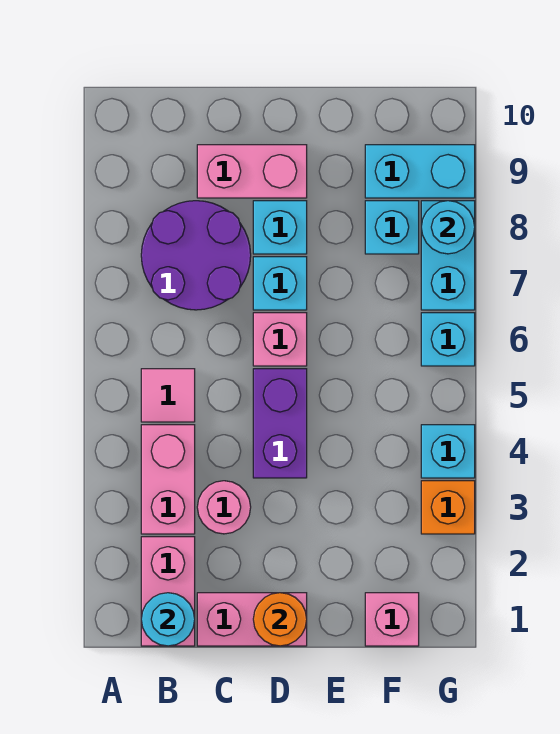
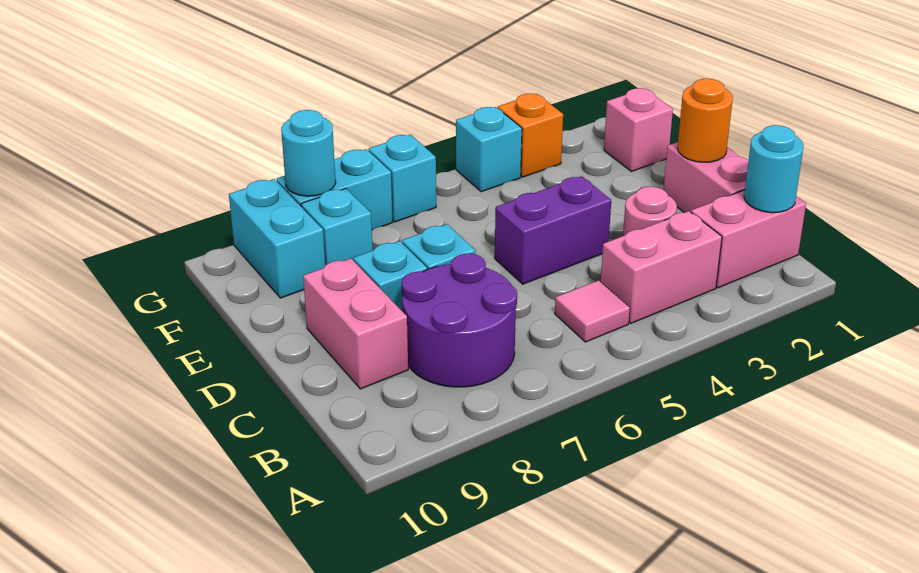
pink 1x1 brick [253,313,307,366] -> none

